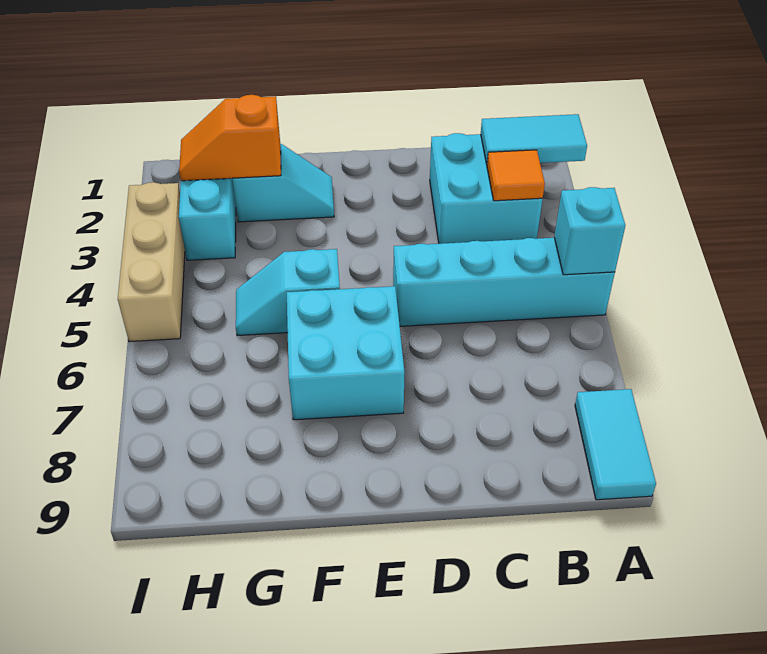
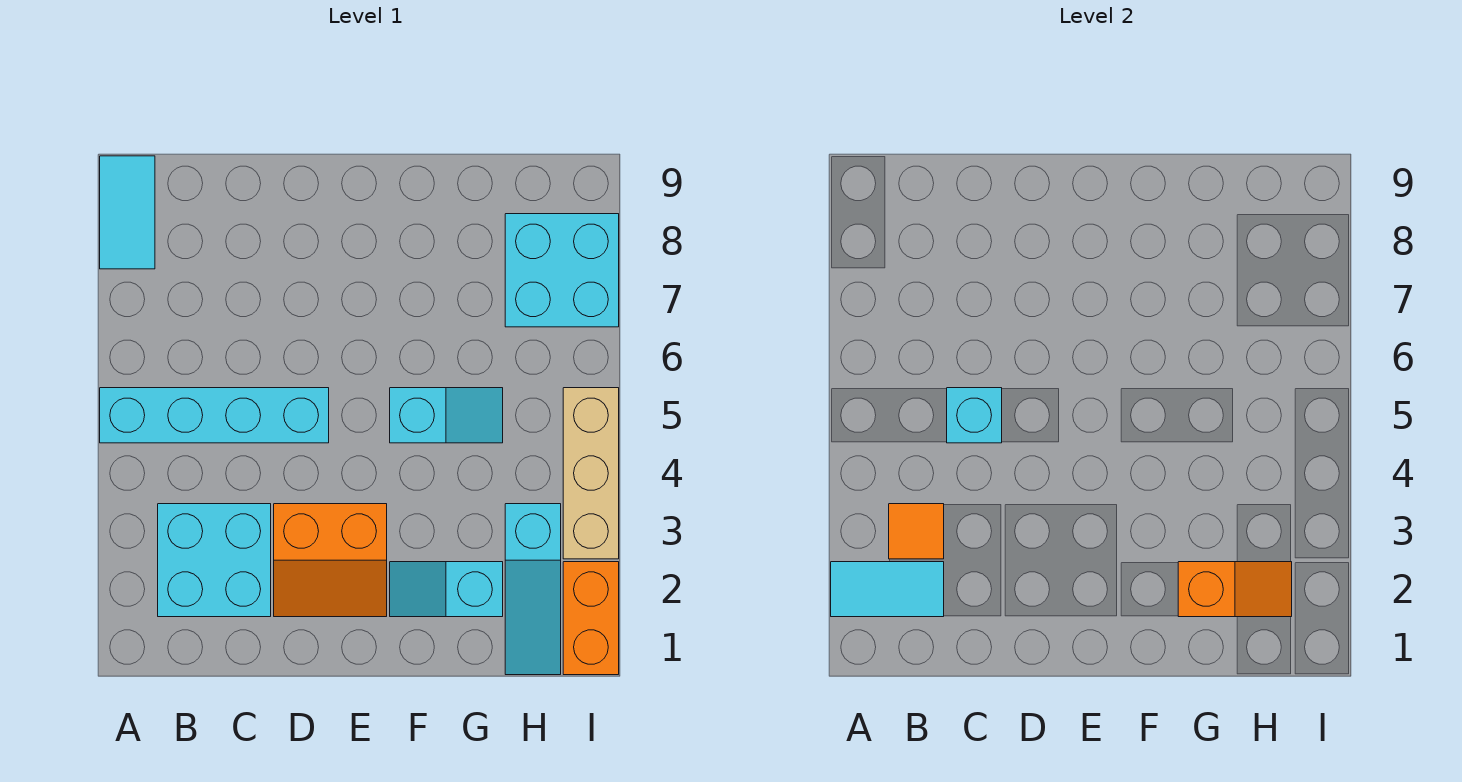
cyan 1x1 brick [554,187,625,275] -> cyan 1x1 brick moved to [947,388,1002,443]
none -> orange 2x2 slope [274,504,387,617]
cyan 2x2 brick [287,286,405,420] -> cyan 2x2 brick moved to [505,214,619,327]
none -> orange 1x2 brick [563,562,619,675]

